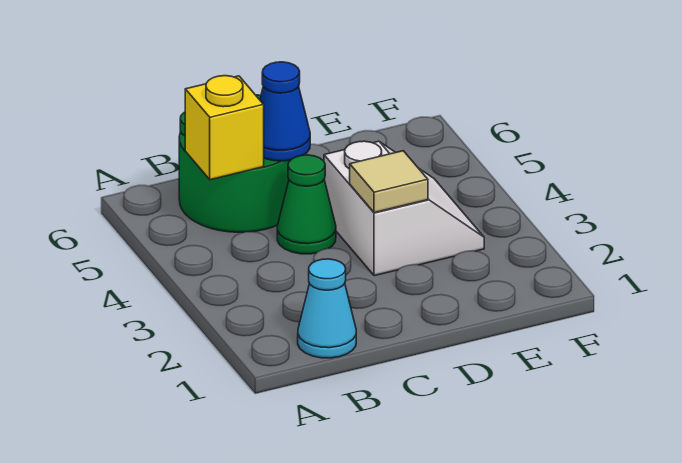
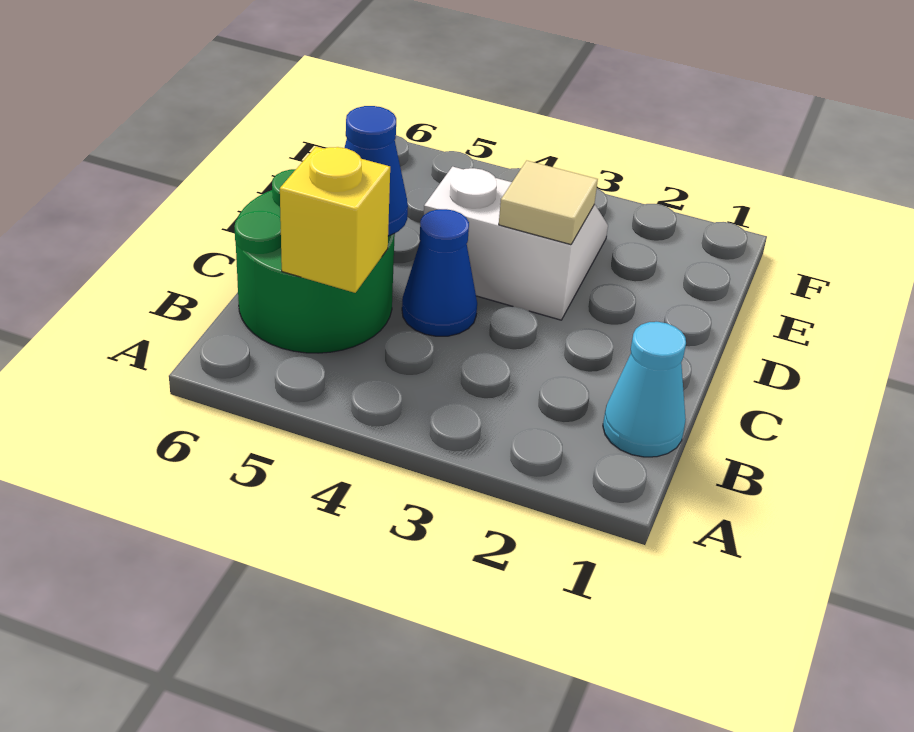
green 1x1 cone [277,155,336,254] -> blue 1x1 cone [402,209,477,336]

